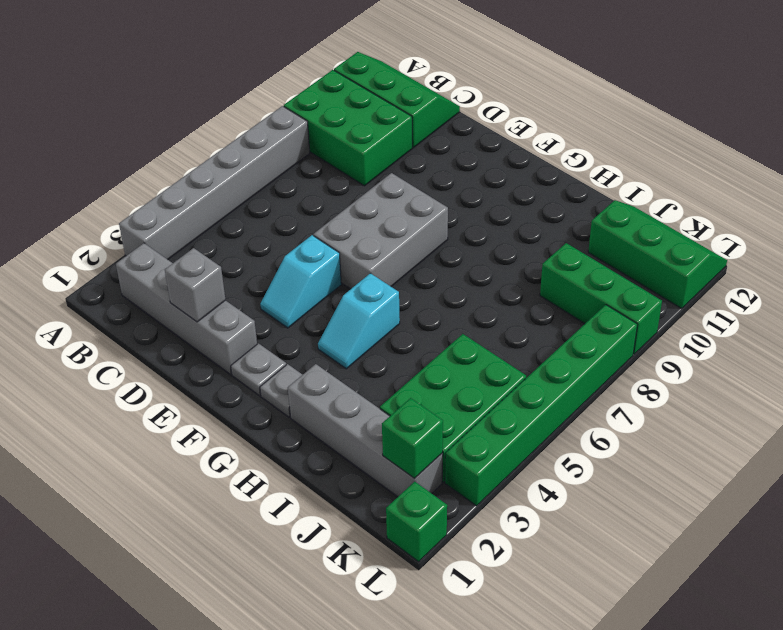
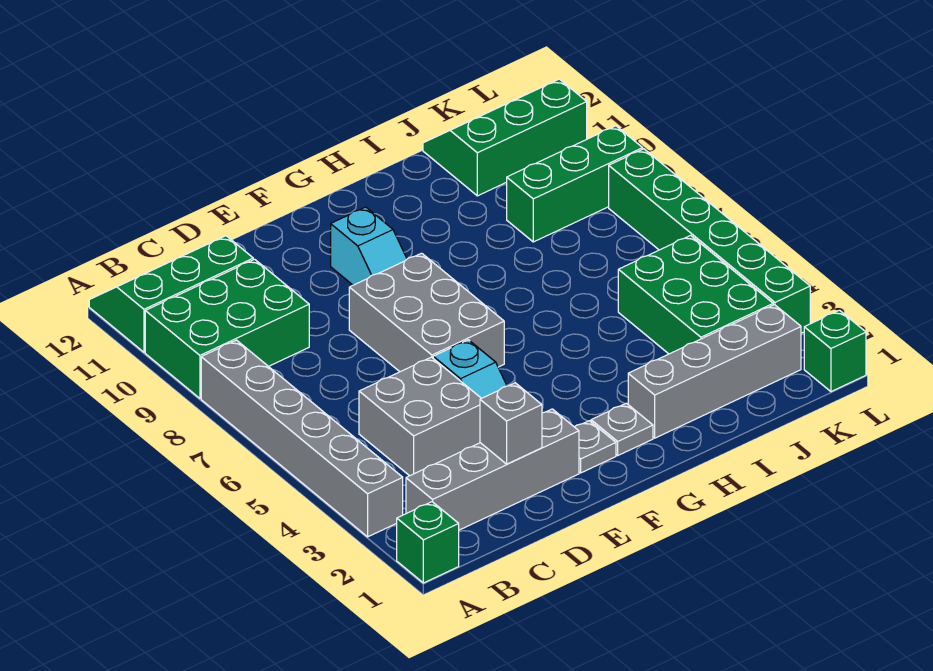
none -> grey 2x2 brick [359,357,481,476]
cyan 1x2 slope [318,273,400,369] -> cyan 1x2 slope moved to [331,207,407,285]
green 1x1 brick [382,398,443,479] -> green 1x1 brick moved to [397,502,459,583]

